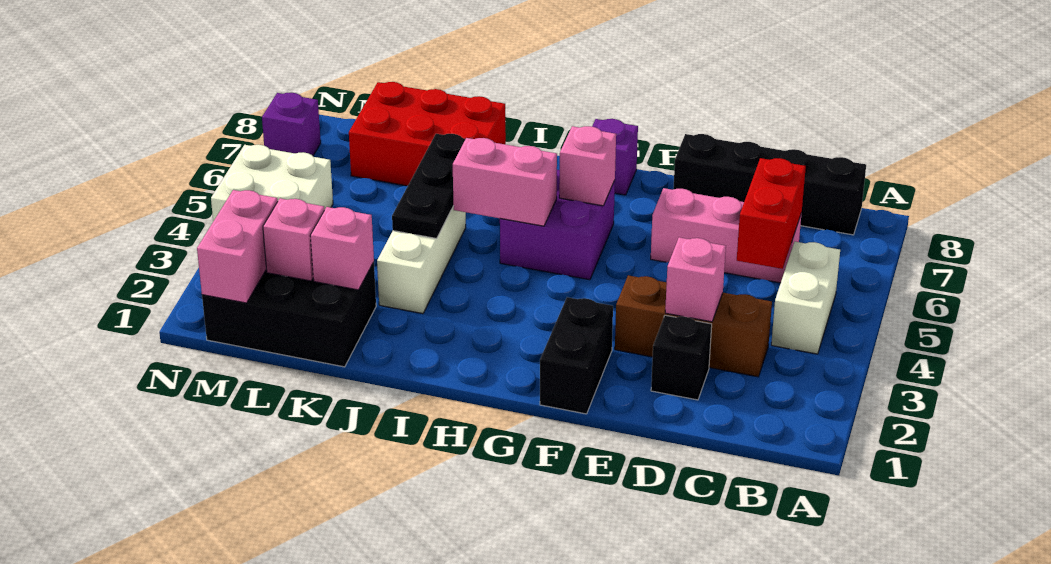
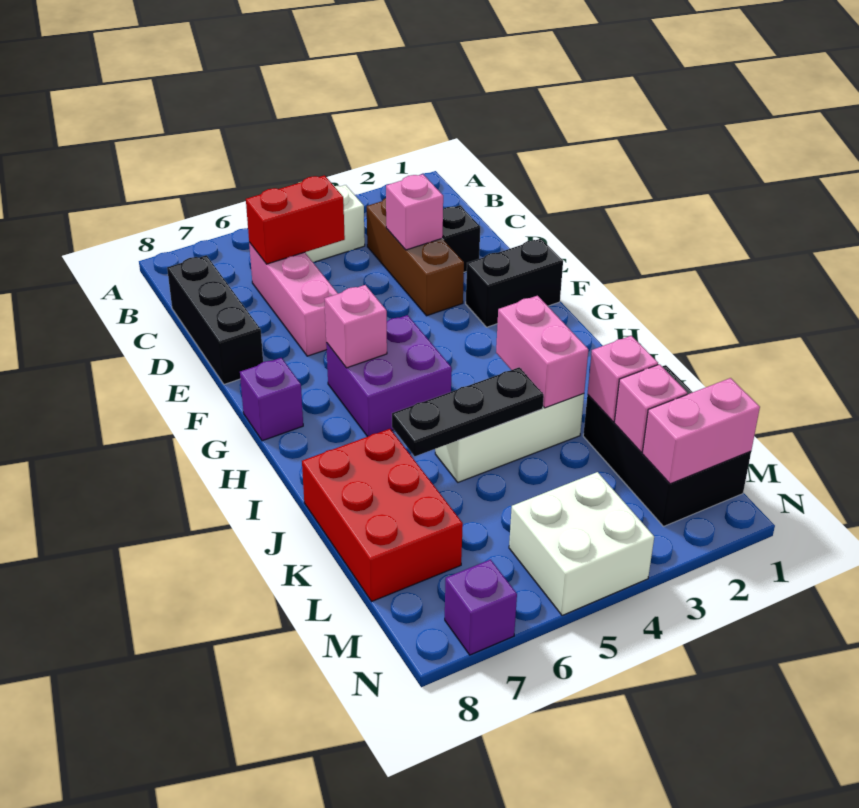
black 1x4 brick [674,134,866,235] -> black 1x3 brick [167,255,263,384]
pink 1x2 brick [453,138,557,226] -> pink 1x2 brick moved to [496,296,588,408]

